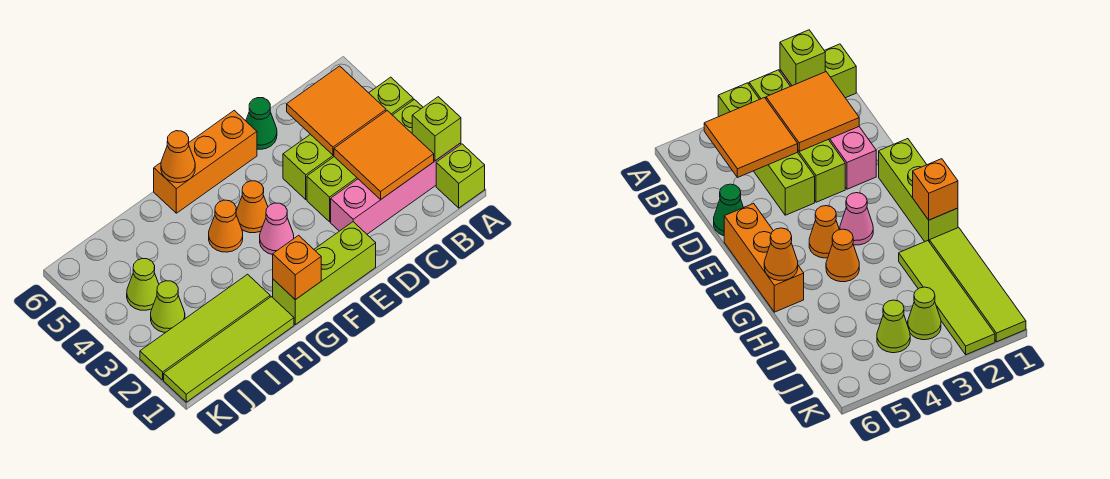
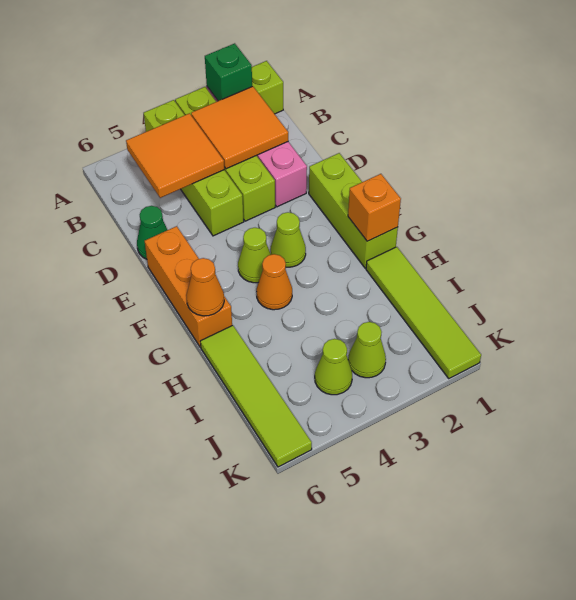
lime 1x1 brick [412,97,461,161] -> green 1x1 brick [205,43,252,101]
pink 1x1 cone [260,203,294,255] -> lime 1x1 cone [271,212,306,267]
orange 1x1 cone [236,181,268,233] -> lime 1x1 cone [238,228,271,283]
lime 1x4 tile [140,274,270,380] -> lime 1x4 tile moved to [200,325,312,467]

